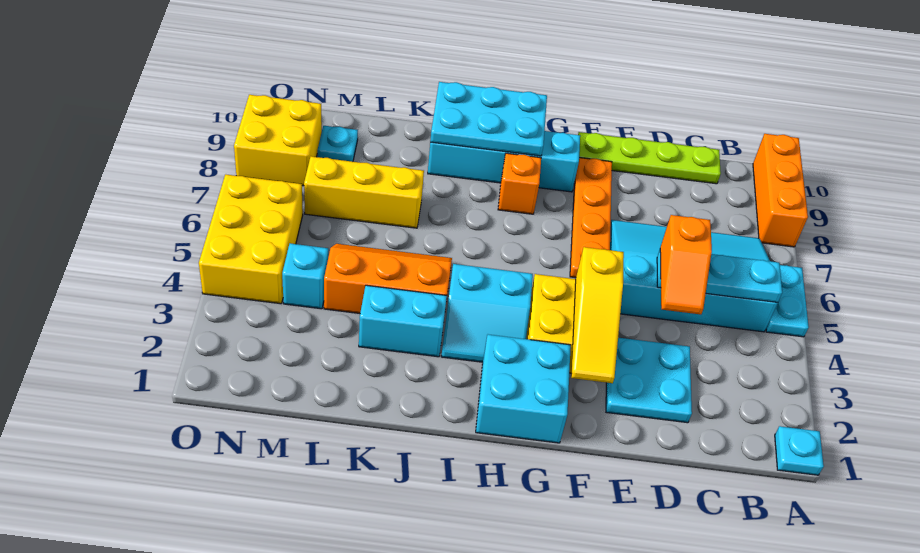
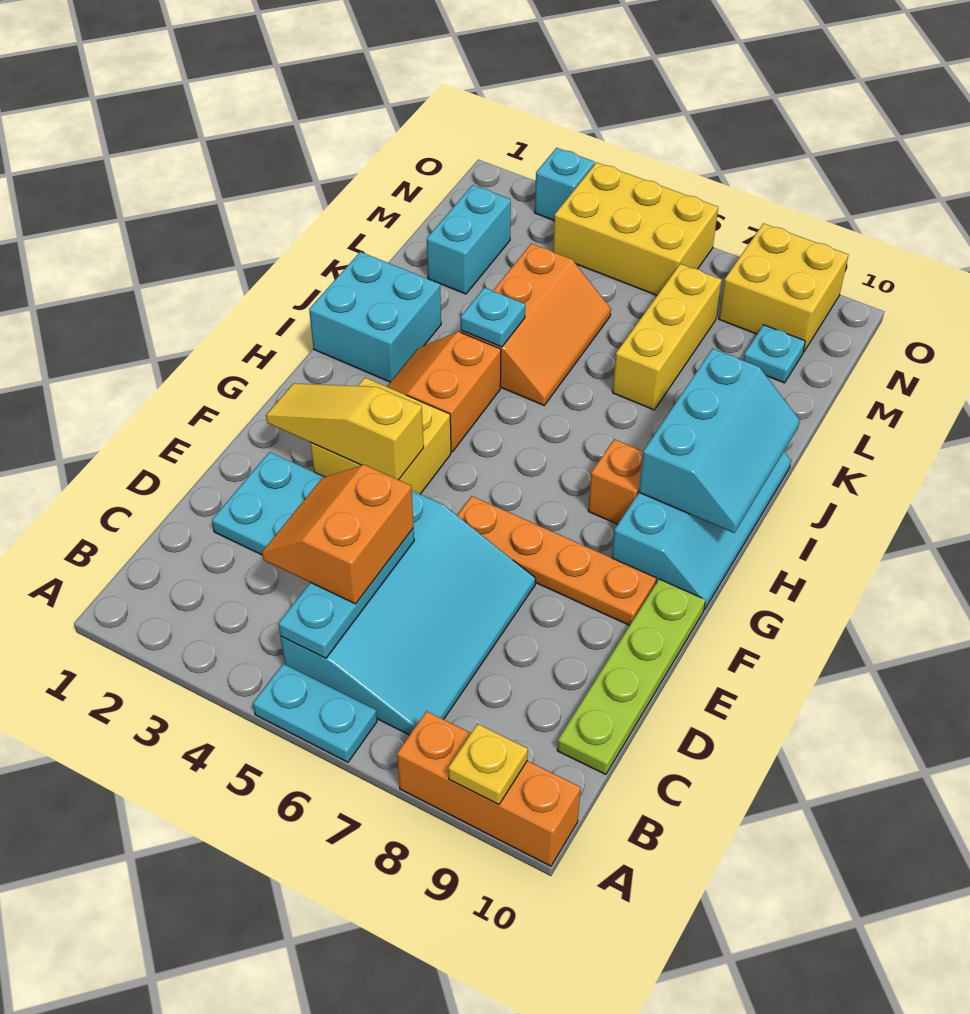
cyan 1x1 plate [775,426,824,475] -> cyan 1x1 plate moved to [461,288,525,347]
none -> yellow 1x1 plate [448,724,528,805]
orange 1x2 slope [660,215,712,314] -> orange 2x2 slope [262,465,414,604]
cyan 2x2 brick [476,334,571,443] -> cyan 2x2 brick moved to [309,252,441,382]
cyan 2x2 slope [441,264,533,362] -> orange 2x2 slope [387,332,501,452]
cyan 2x3 plate [430,82,547,156] -> cyan 2x3 slope [639,349,800,533]
cyan 1x2 brick [359,285,447,357] -> cyan 1x2 brick moved to [427,185,511,294]
cyan 1x1 brick [282,243,328,309] -> cyan 1x1 brick moved to [535,148,595,220]

